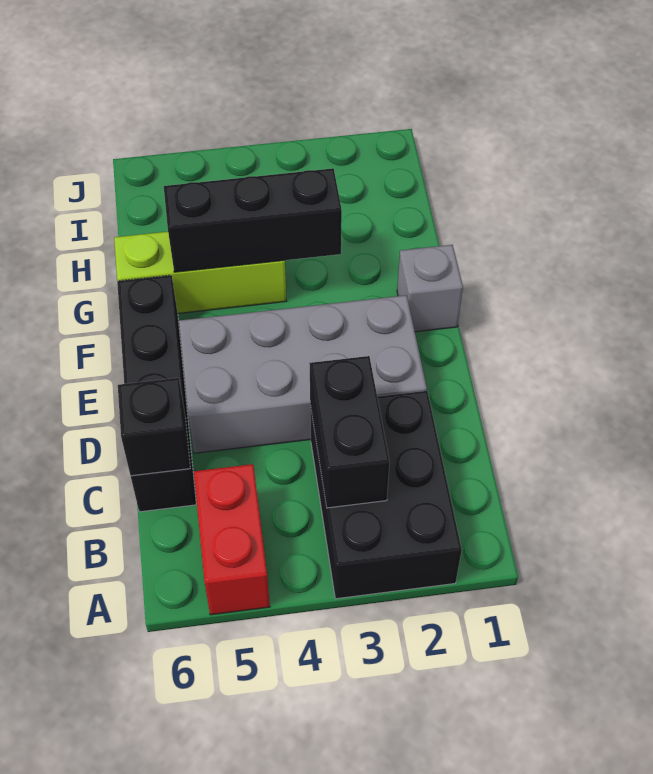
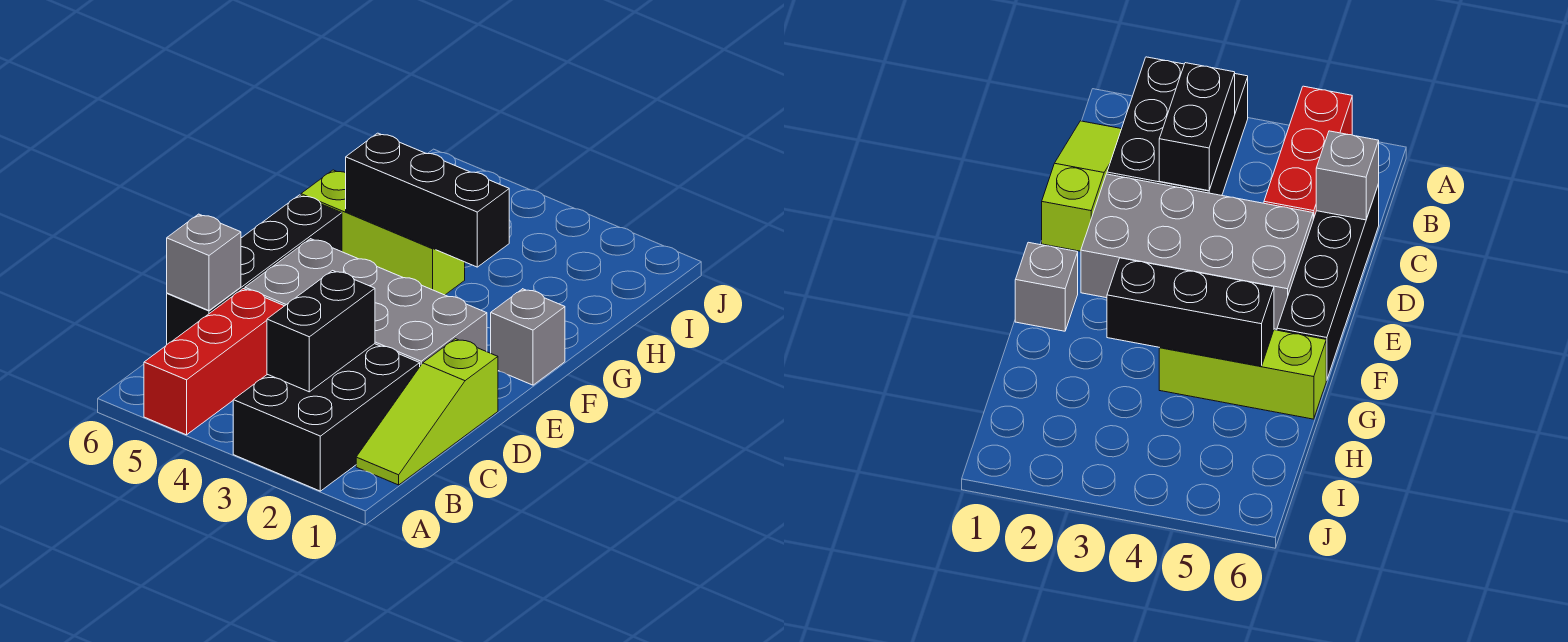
red 1x2 brick [194,464,270,615] -> red 1x3 brick [144,289,284,435]
none -> lime 1x3 slope [356,339,498,485]
black 1x1 brick [118,378,190,476] -> grey 1x1 brick [167,214,241,310]

